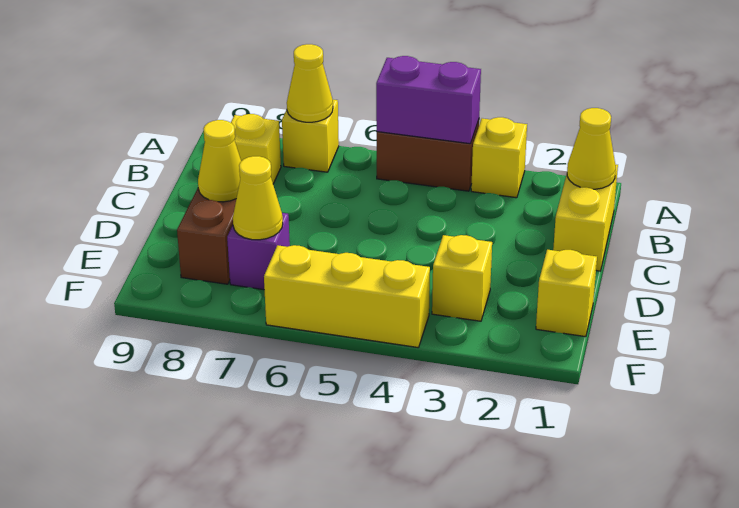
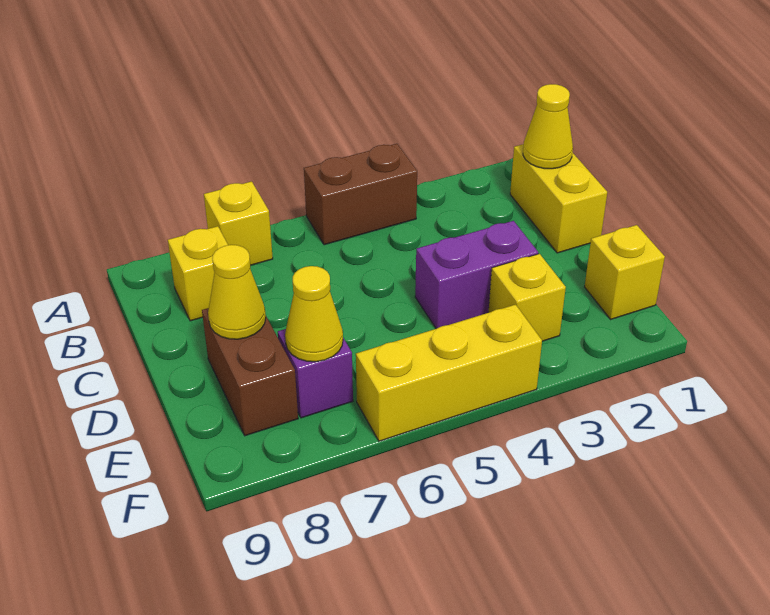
yellow 1x1 brick [471,117,527,198] -> none
purple 1x2 brick [376,56,481,144] -> purple 1x2 brick moved to [415,221,538,329]
yellow 1x1 cone [287,44,333,122] -> none

